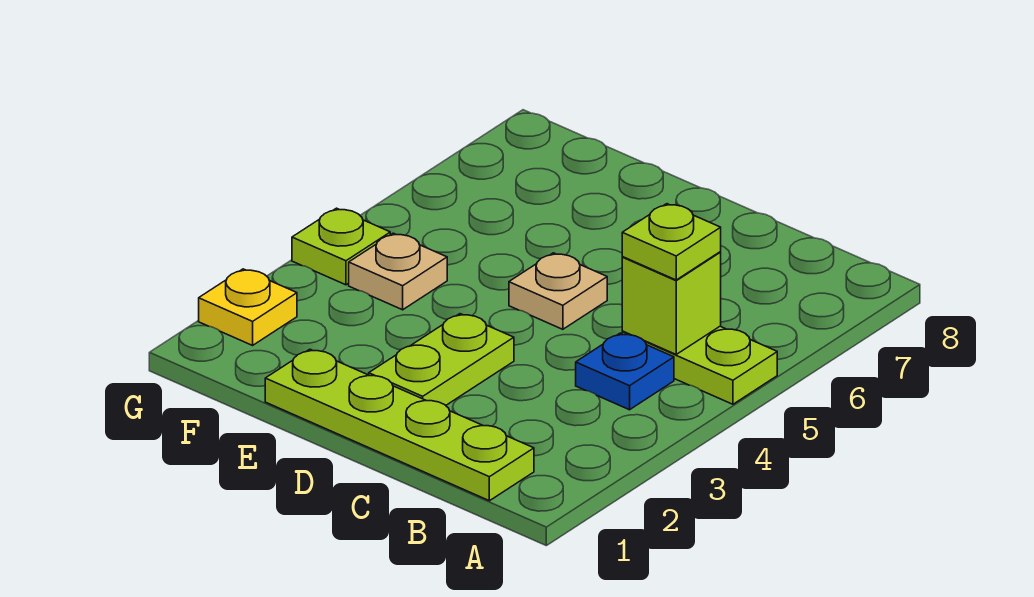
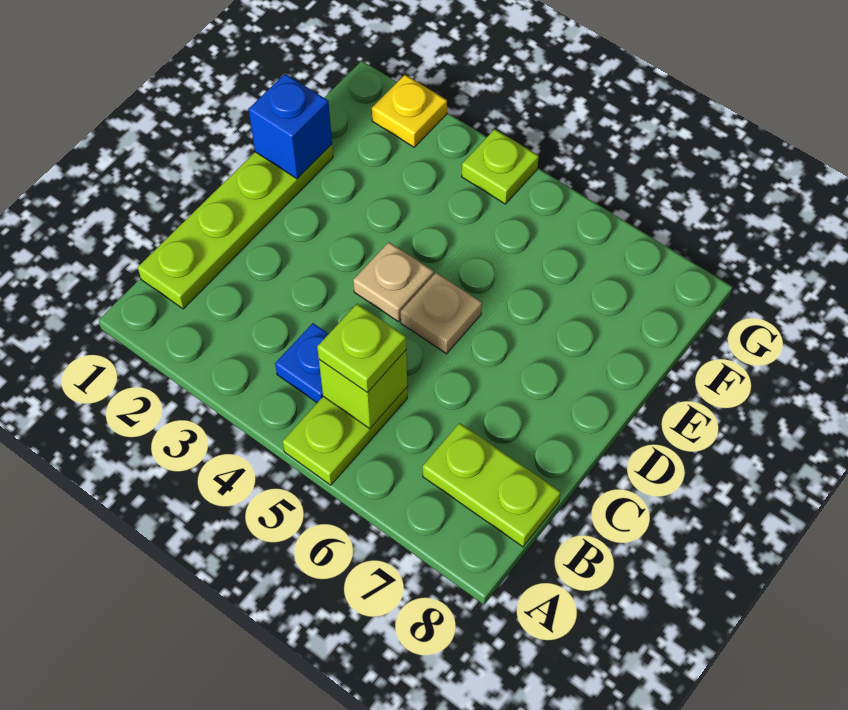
lime 1x2 plate [369,314,514,405] -> lime 1x2 plate moved to [423,423,561,547]
none -> blue 1x1 brick [249,74,332,179]
tan 1x1 plate [349,233,447,310] -> tan 1x1 plate moved to [353,242,434,322]

